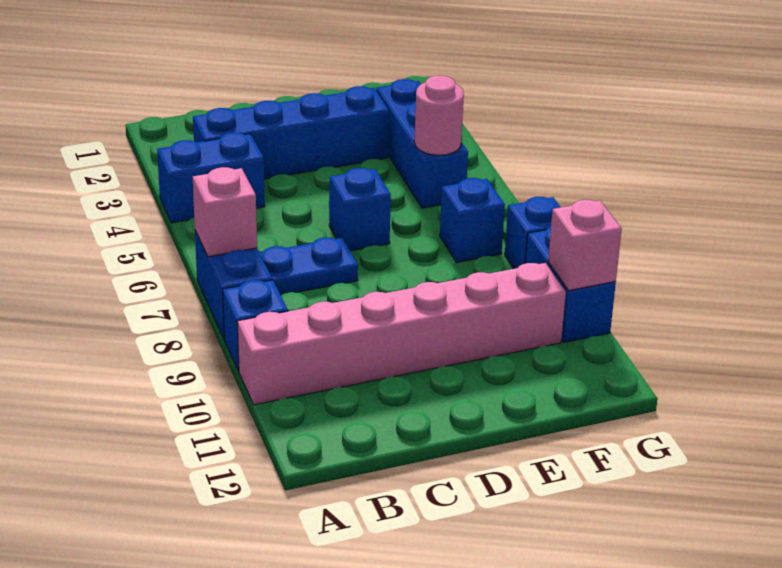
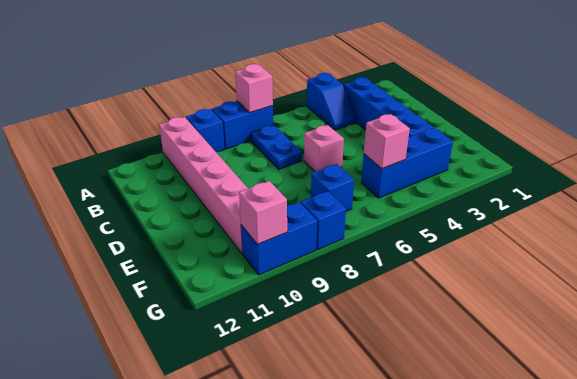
blue 1x2 brick [157,132,265,223] -> blue 1x2 slope [307,73,356,130]
blue 1x1 brick [329,168,391,251] -> pink 1x1 brick [304,125,344,172]
pink 1x1 round brick [414,75,464,155] -> pink 1x1 brick [364,114,410,169]

